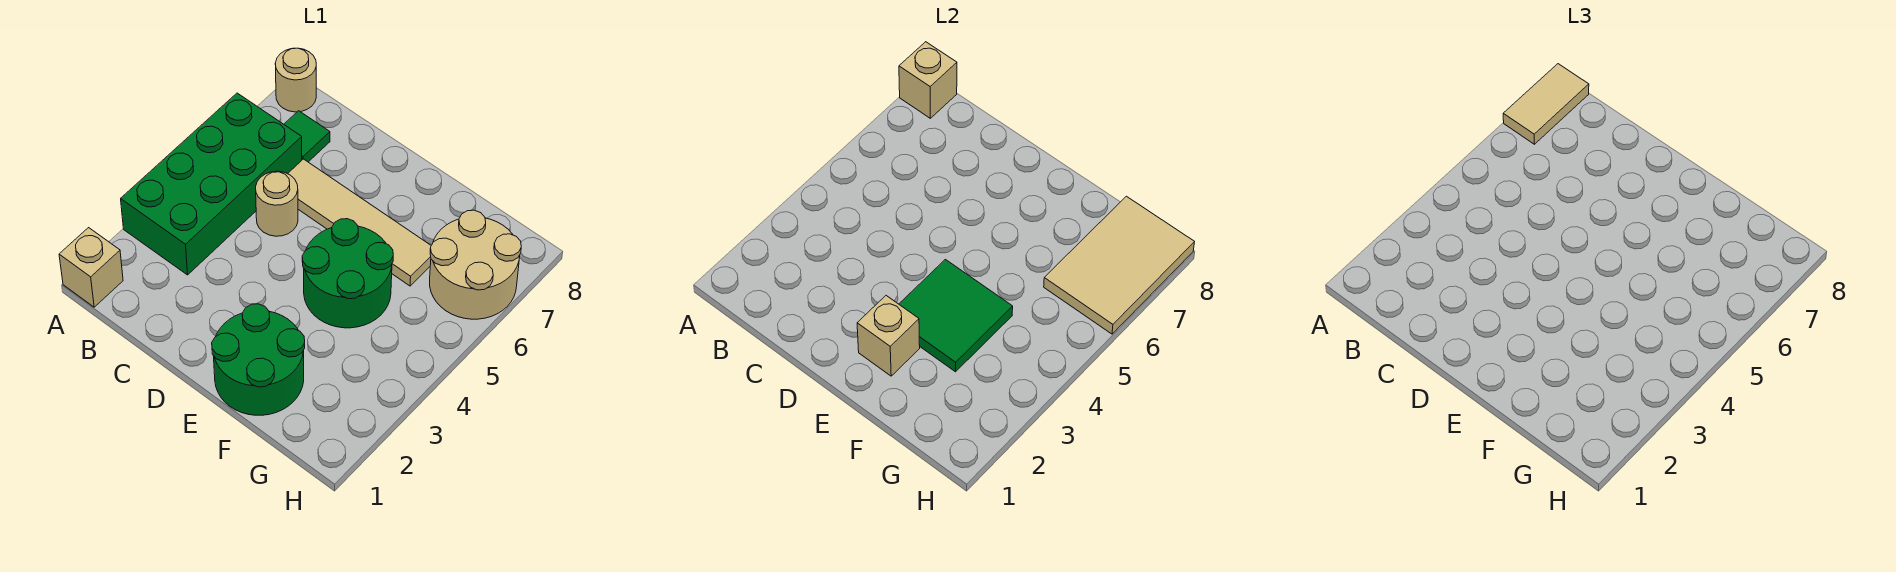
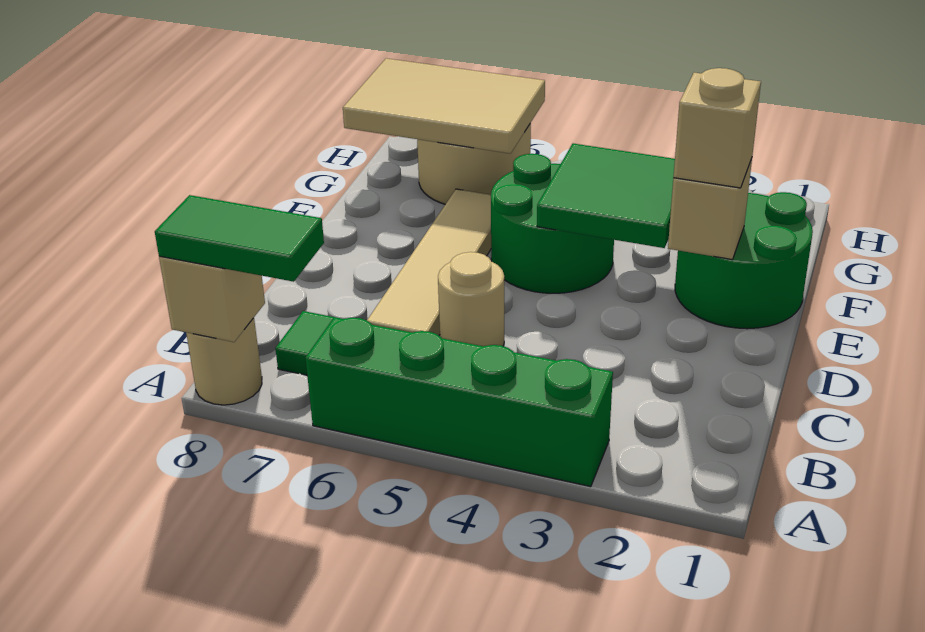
tan 1x1 brick [59,228,123,307] -> tan 1x1 brick moved to [673,68,761,188]
green 2x4 brick [121,93,302,275] -> green 1x4 brick [306,317,613,487]
tan 1x2 tile [1503,64,1589,144] -> green 1x2 tile [155,195,324,282]

